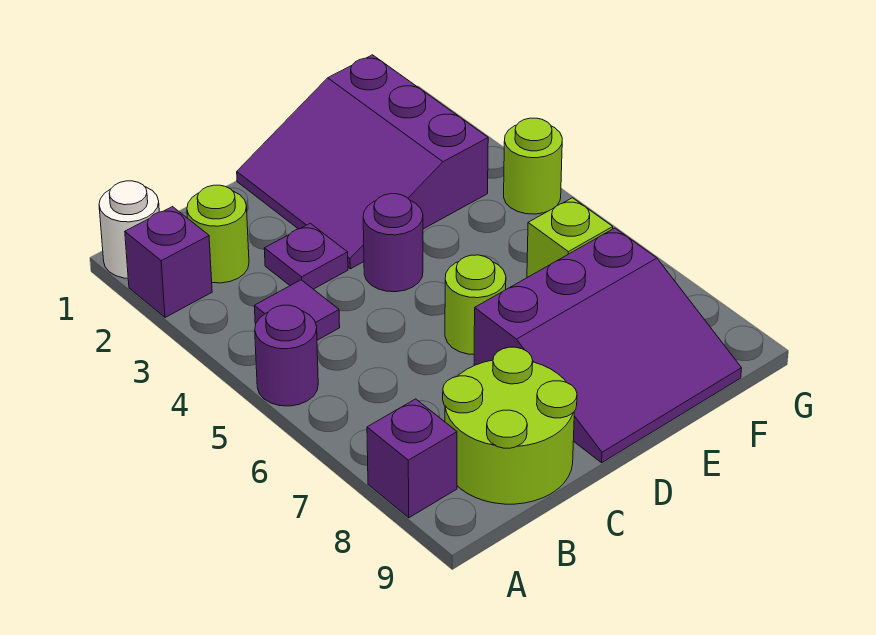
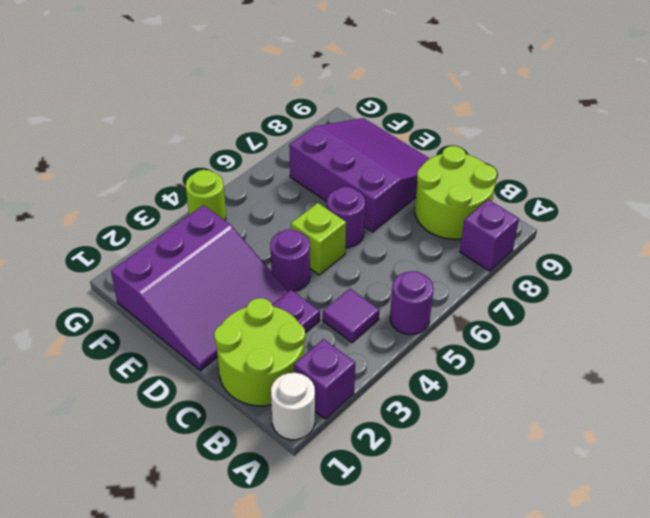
lime 1x1 round brick [187,185,249,283] -> lime 2x2 round brick [214,298,305,406]
lime 1x1 round brick [445,255,506,354] -> purple 1x1 round brick [327,187,365,247]
lime 1x1 brick [527,198,613,278] -> lime 1x1 brick moved to [291,203,346,275]

